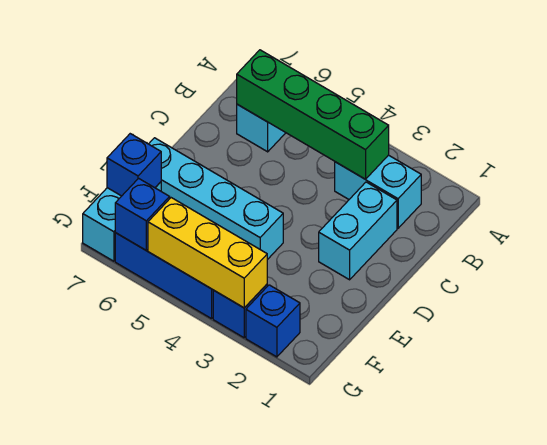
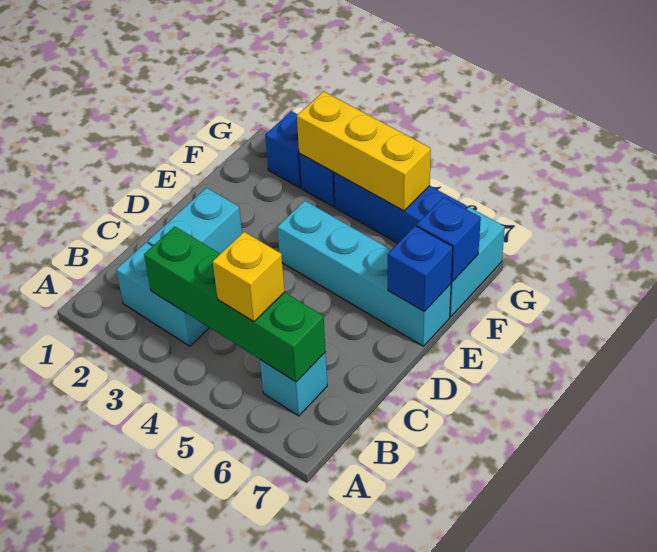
none -> yellow 1x1 brick [213,232,284,322]
blue 1x1 brick [115,178,170,250] -> blue 1x1 brick moved to [388,226,453,312]

